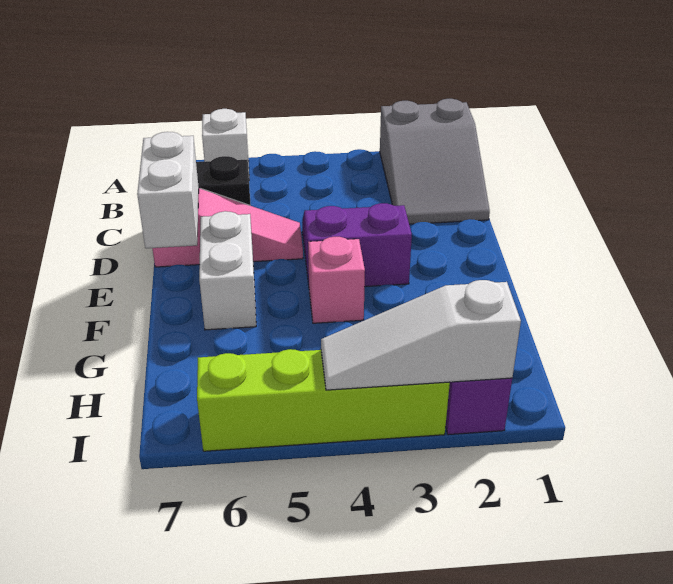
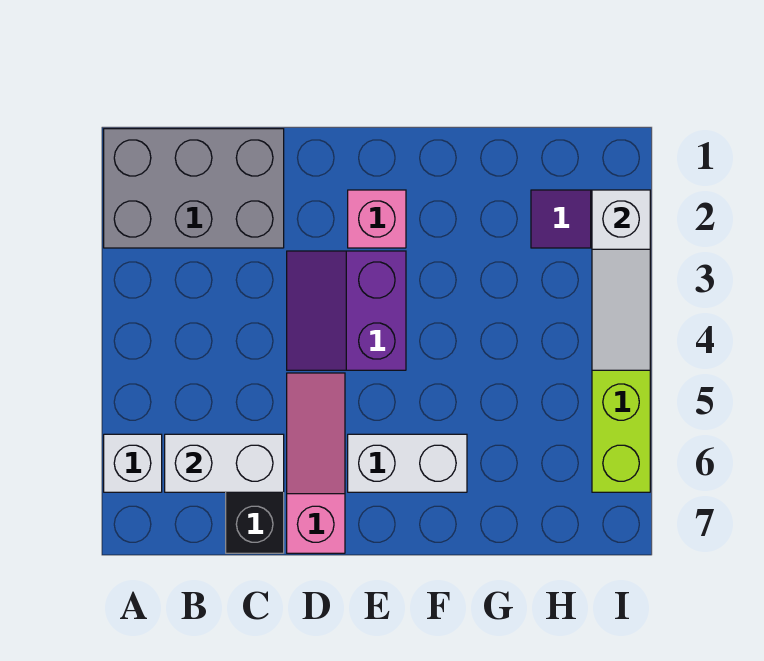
grey 2x3 slope [380,99,490,224] -> grey 2x3 brick [104,129,284,248]
white 1x2 brick [137,132,199,248] -> white 1x2 brick moved to [165,434,284,492]
pink 1x1 brick [308,237,365,323] -> pink 1x1 brick moved to [348,190,406,248]

